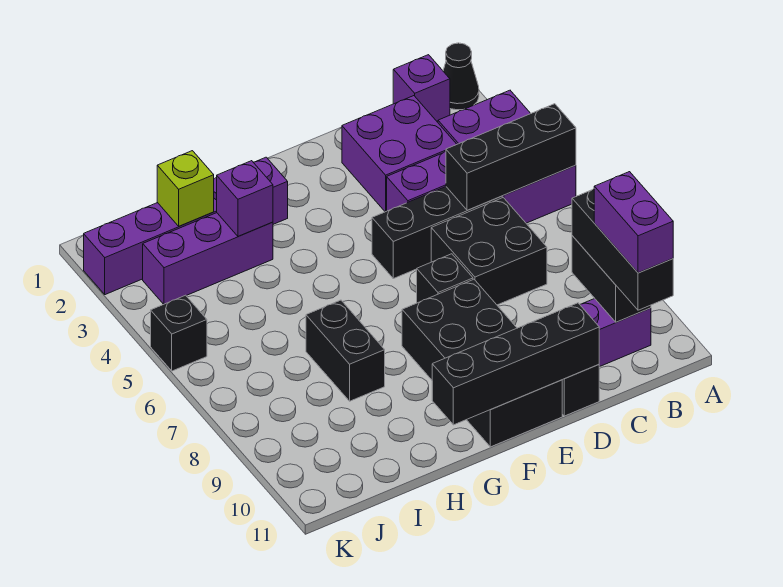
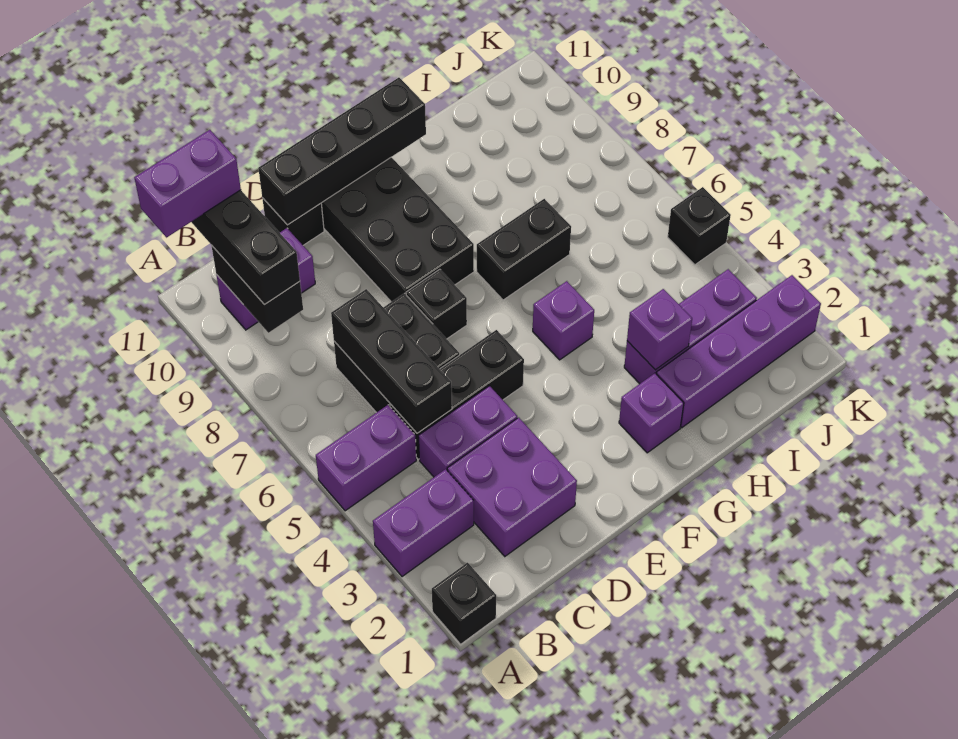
black 1x1 cone [443,43,479,110] -> black 1x1 brick [432,563,496,644]
black 1x3 brick [446,104,576,210] -> black 1x3 brick turned to [331,289,452,433]
purple 1x1 brick [393,55,450,121] -> purple 1x1 brick moved to [533,281,594,360]
purple 1x2 brick [594,172,673,273] -> purple 1x2 brick turned to [134,130,241,238]
black 1x2 brick [306,300,385,401] -> black 1x2 brick turned to [477,199,571,300]
lime 1x1 brick [157,151,214,226] -> none

